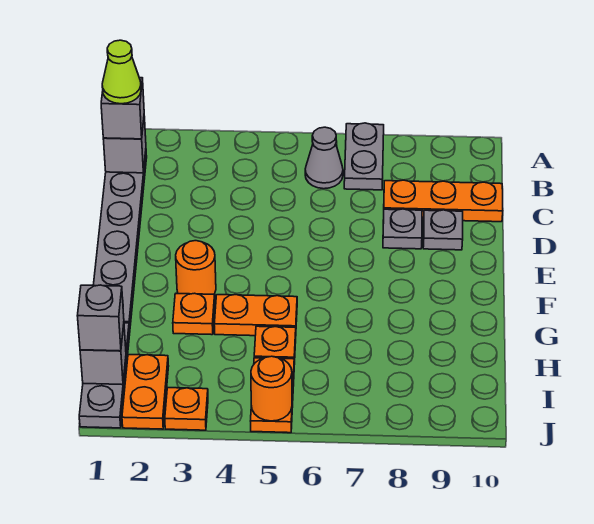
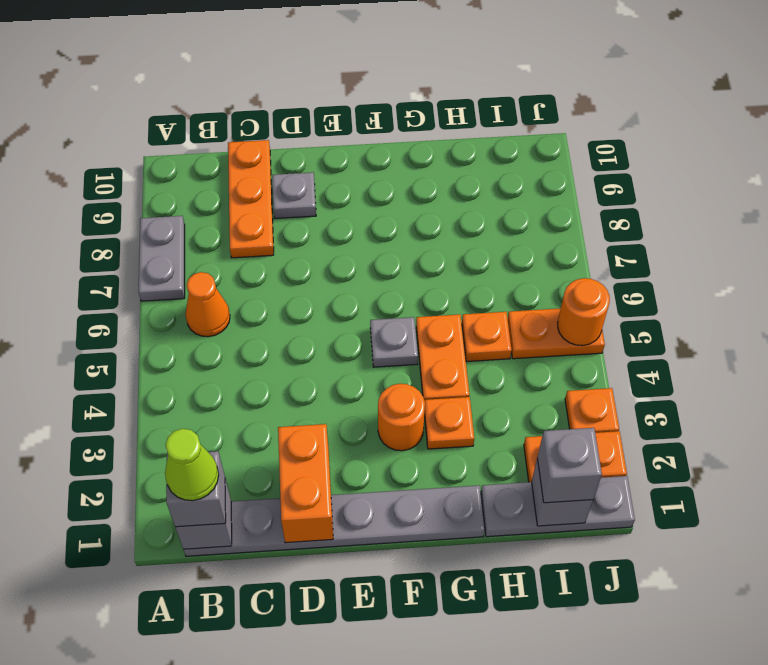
grey 1x2 plate [344,123,384,190] -> grey 1x2 plate turned to [138,216,185,301]
grey 1x1 cone [305,127,343,189] -> orange 1x1 cone [185,272,230,337]
none -> orange 1x2 brick [278,424,333,543]
grey 1x1 plate [383,209,422,249] -> grey 1x1 plate moved to [370,317,418,367]

